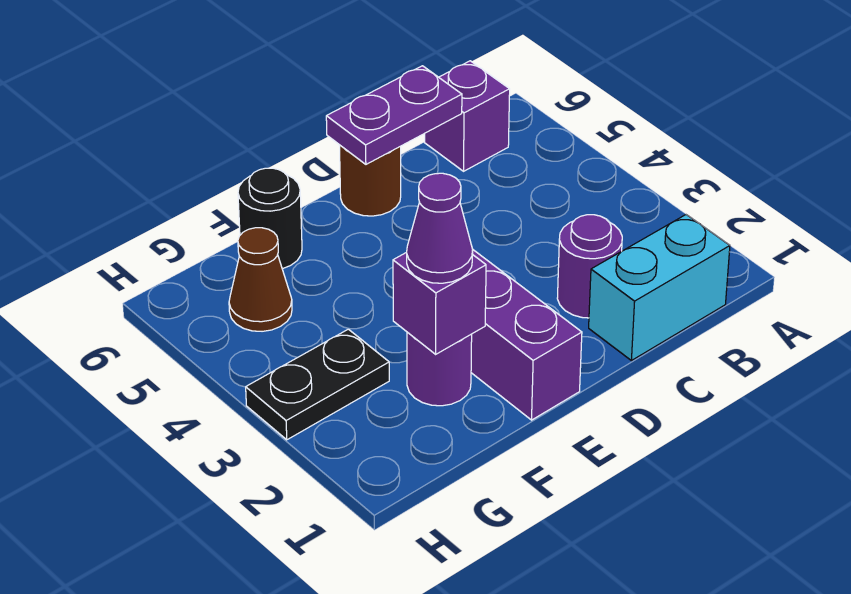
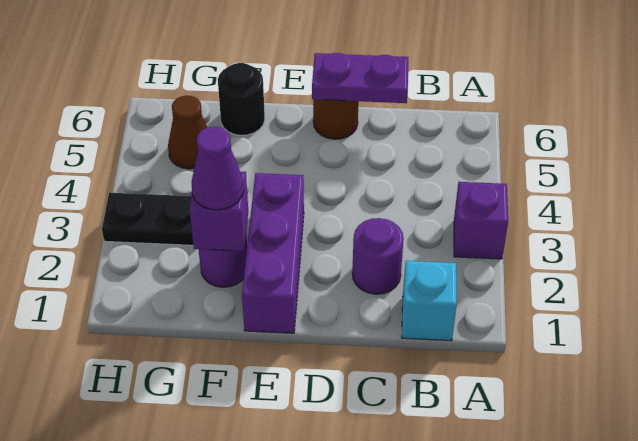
cyan 1x2 brick [589,214,730,361] -> cyan 1x1 brick [402,261,457,341]
purple 1x1 brick [425,61,510,171] -> purple 1x1 brick moved to [454,182,508,259]

